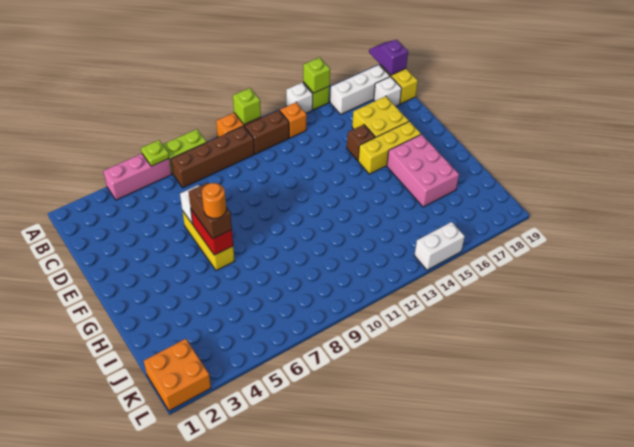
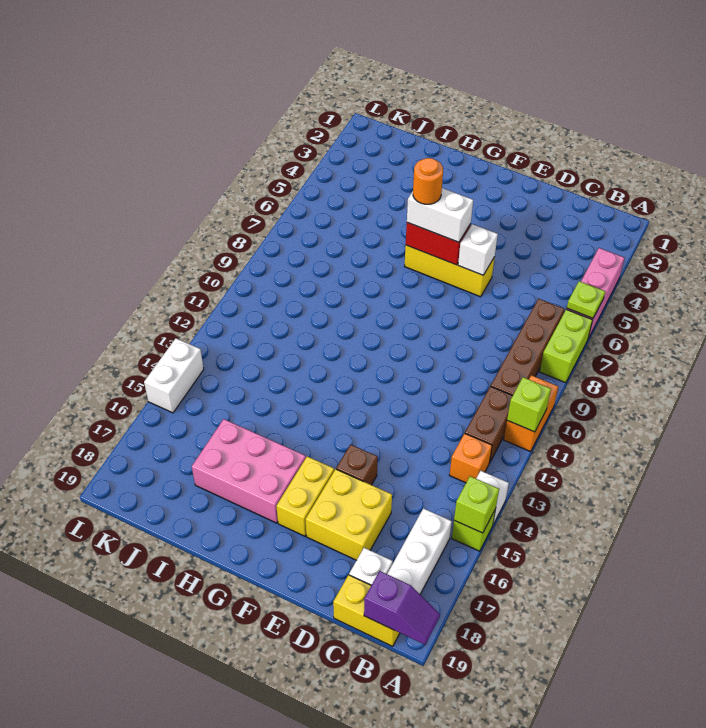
brown 1x2 brick [189,182,232,239] -> white 1x2 brick [407,188,473,242]
yellow 1x3 brick [358,121,421,174] -> yellow 1x2 brick [277,456,334,536]
orange 2x2 brick [144,339,211,411] -> none

